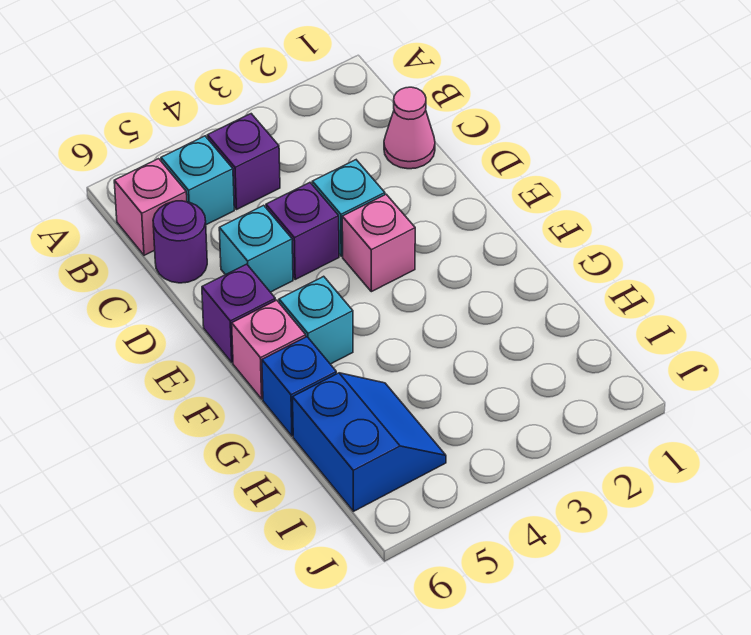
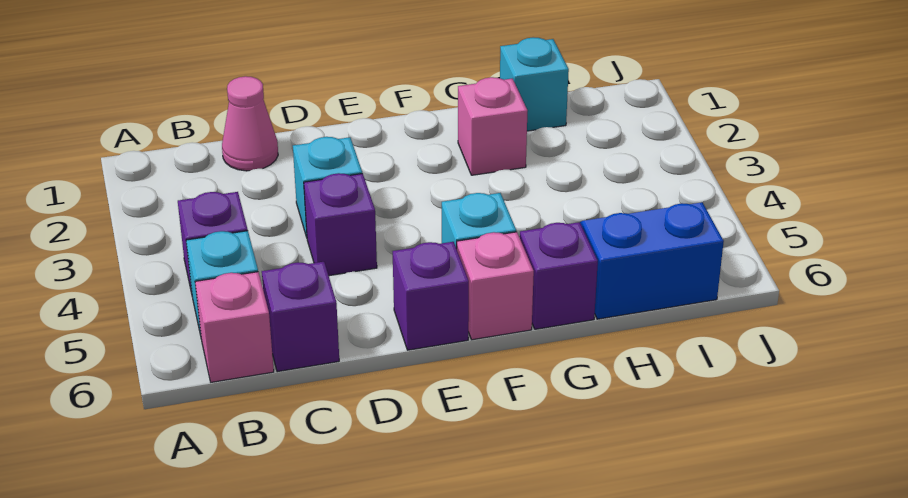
purple 1x1 round brick [153,201,207,283] -> purple 1x1 brick [262,262,339,372]
cyan 1x1 brick [219,205,293,292] -> cyan 1x1 brick moved to [500,37,569,131]
pink 1x1 brick [342,194,415,292] -> pink 1x1 brick moved to [458,77,528,175]
blue 1x1 brick [262,337,336,436] -> purple 1x1 brick [520,222,598,329]

